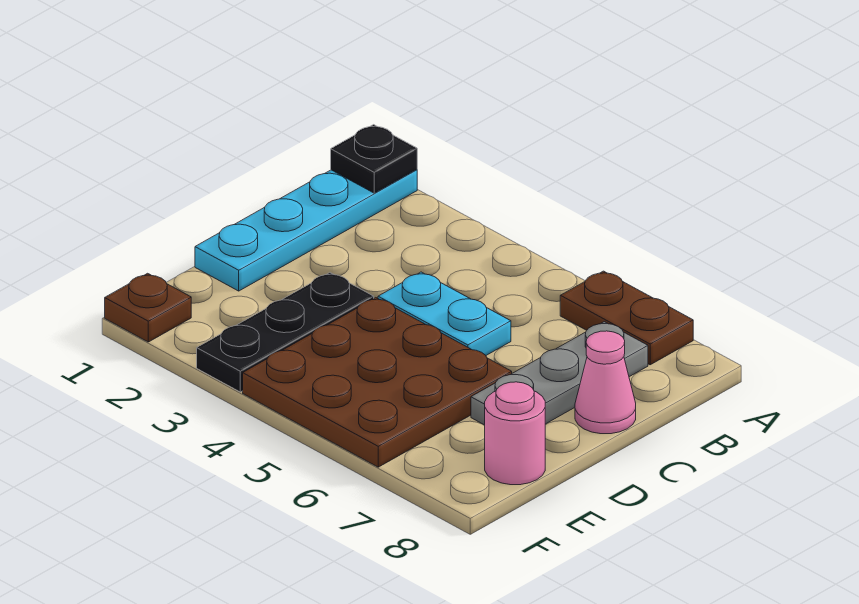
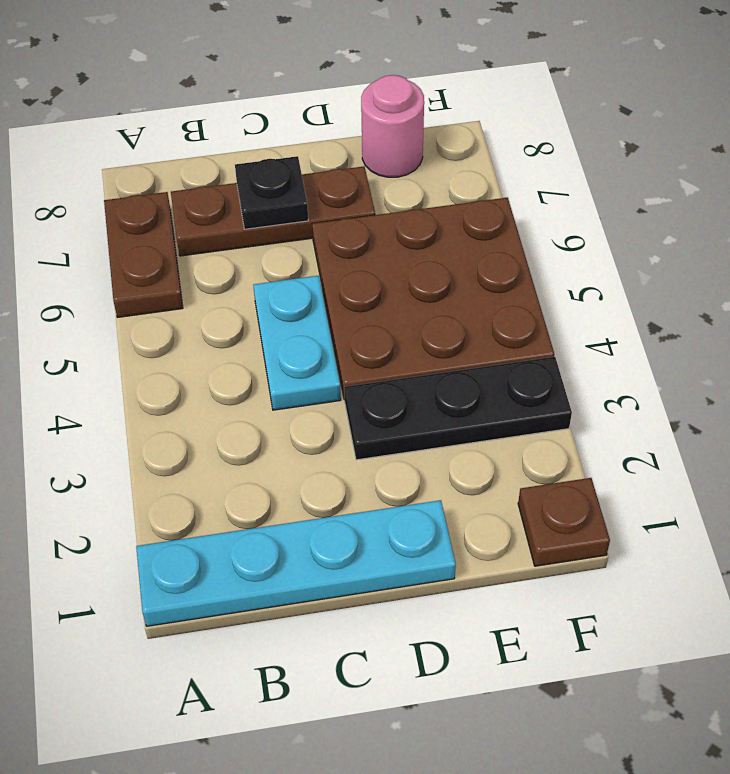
black 1x1 plate [331,125,417,193] -> black 1x1 plate moved to [235,156,308,229]
grey 1x3 plate [471,322,648,425] -> brown 1x3 plate [171,166,375,256]
pink 1x1 cone [575,331,636,434] -> none

